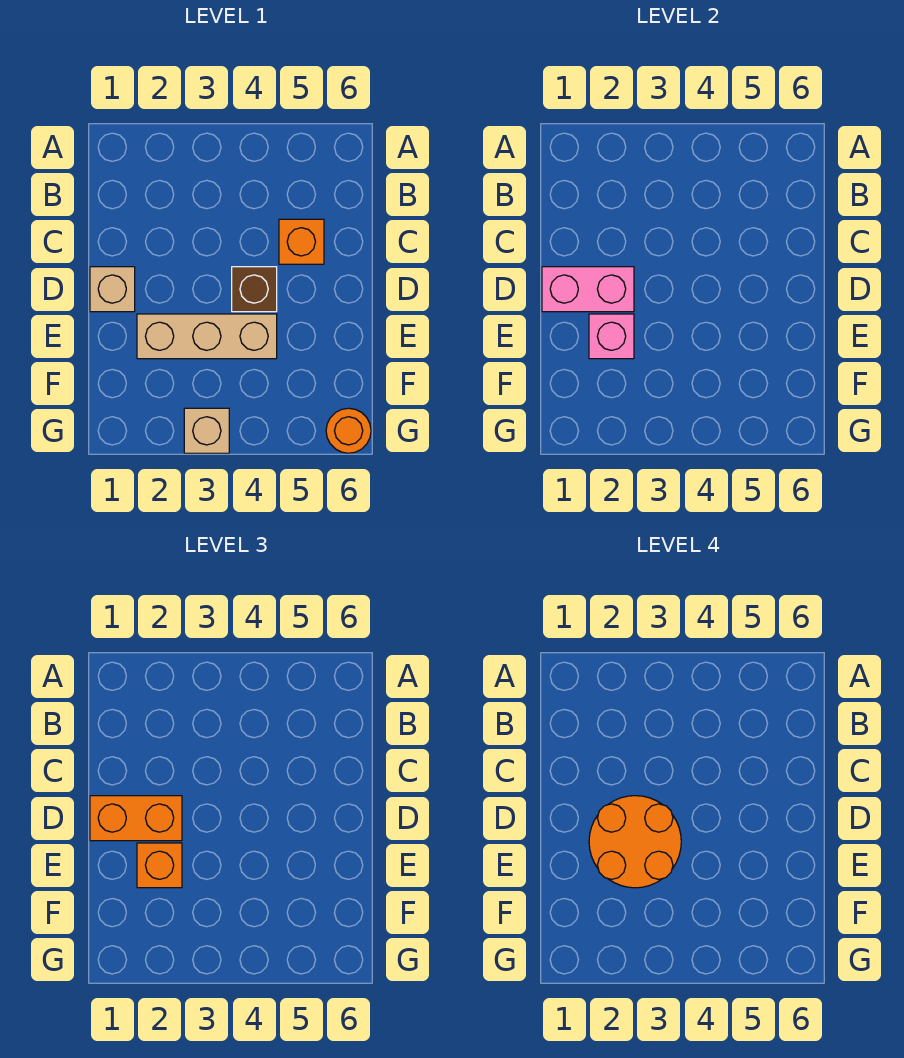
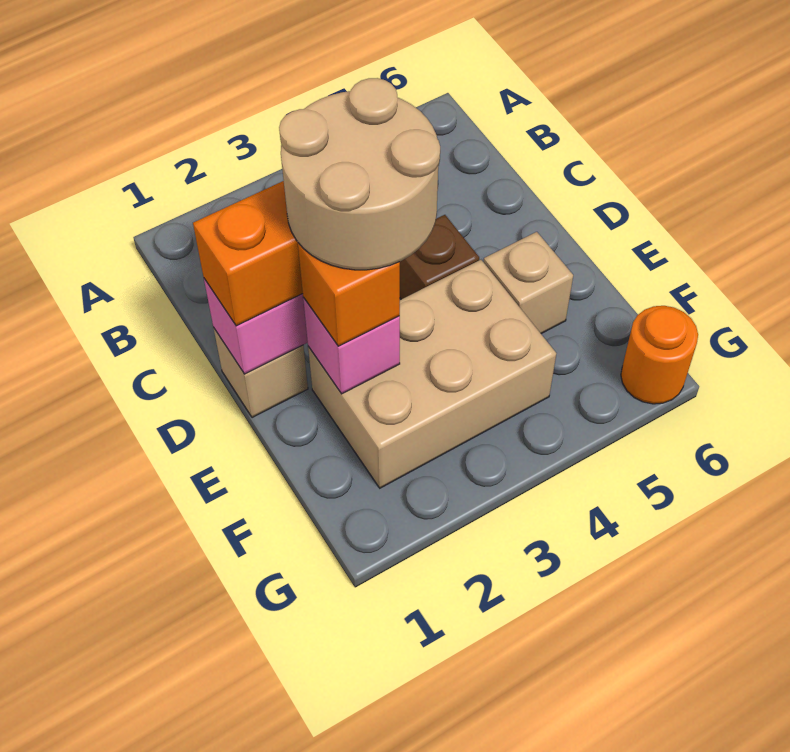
orange 1x1 brick [279,219,324,264] -> none
orange 2x2 round brick [589,796,681,888] -> tan 2x2 round brick [279,78,440,270]
tan 1x3 brick [137,314,277,359] -> tan 2x3 brick [308,260,556,488]
tan 1x1 brick [184,408,229,453] -> tan 1x1 brick moved to [484,232,573,334]

